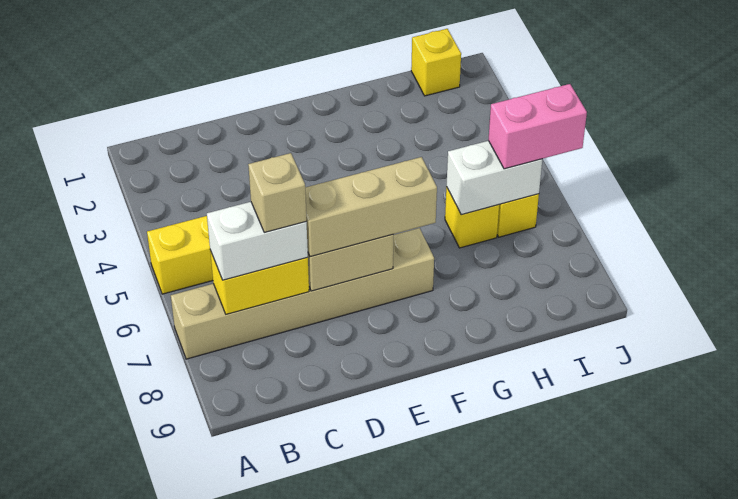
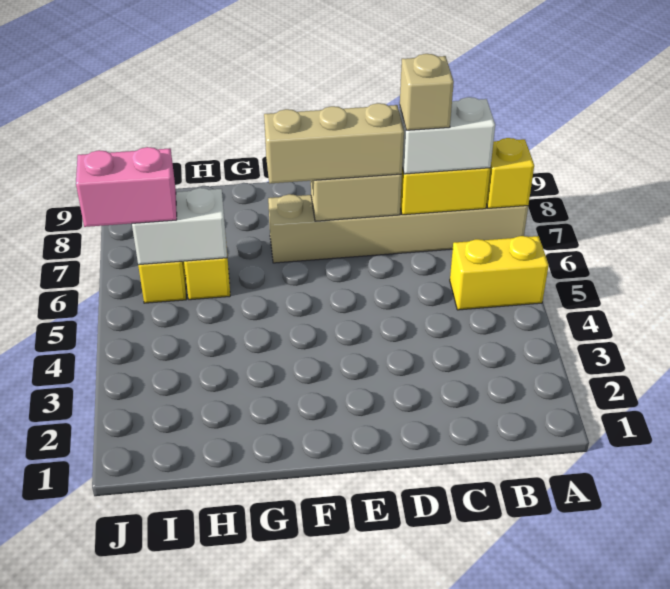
yellow 1x1 brick [411,29,461,96] -> yellow 1x1 brick moved to [486,138,534,208]

